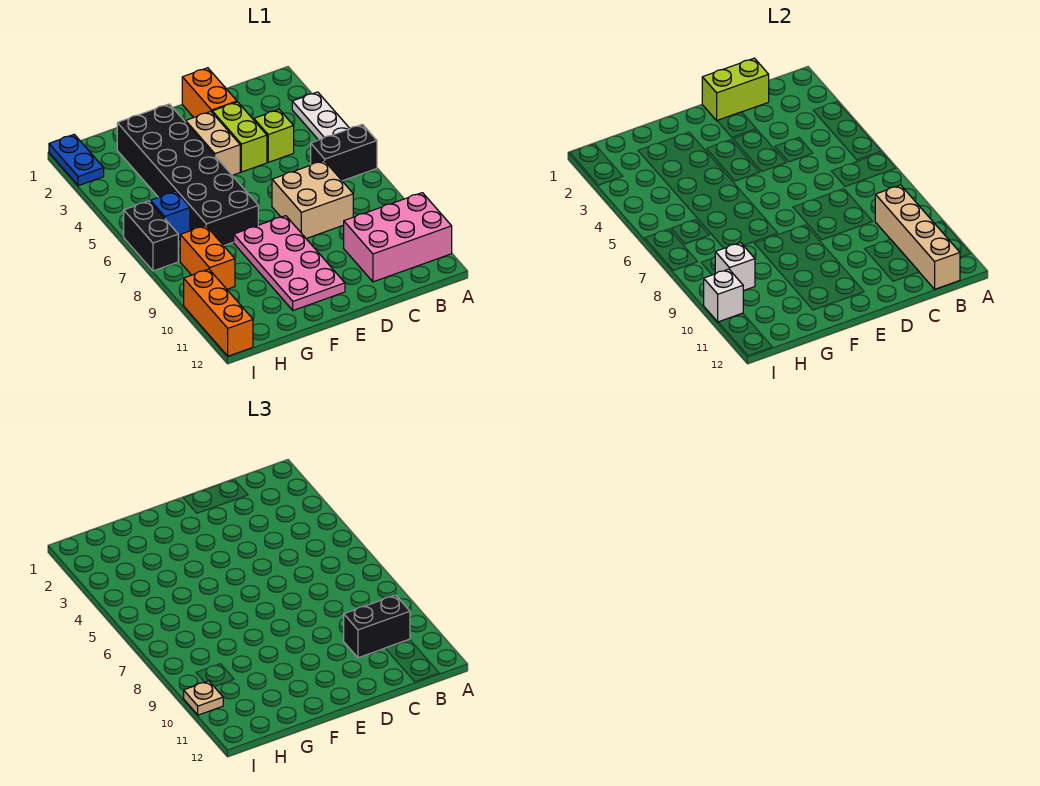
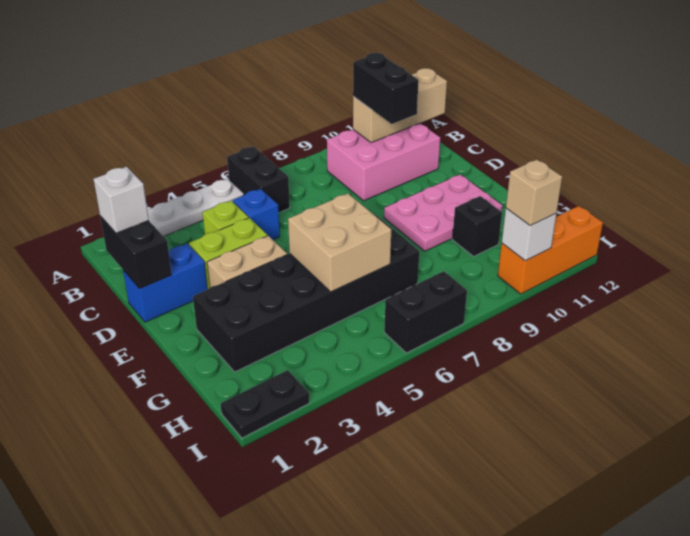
pink 2x3 brick [344,193,452,282] -> pink 2x3 brick turned to [327,123,440,201]
tan 1x4 brick [875,185,960,289] -> tan 1x3 brick [353,68,447,143]
lime 1x2 brick [702,58,769,121] -> black 1x2 brick [100,216,172,289]
tan 2x2 brick [272,161,353,239] -> tan 2x2 brick moved to [288,193,391,292]
orange 1x2 brick [182,68,237,117] -> blue 1x2 brick [123,244,208,322]
pink 2x4 plate [234,216,345,310] -> pink 2x3 plate [384,175,502,251]
none -> black 1x1 brick [452,196,502,256]
blue 1x1 brick [150,191,190,240] -> blue 1x1 brick moved to [233,189,280,240]
orange 1x2 brick [180,225,235,289] -> none
white 1x1 brick [715,243,755,291] -> white 1x1 brick moved to [94,167,149,233]
blue 1x2 plate [49,135,104,186] -> black 1x2 plate [221,370,309,438]
tan 1x1 plate [184,681,223,715] -> tan 1x1 brick [506,160,562,226]

